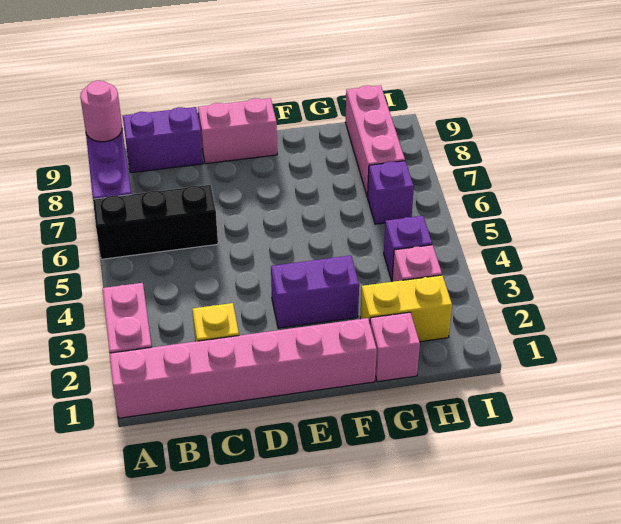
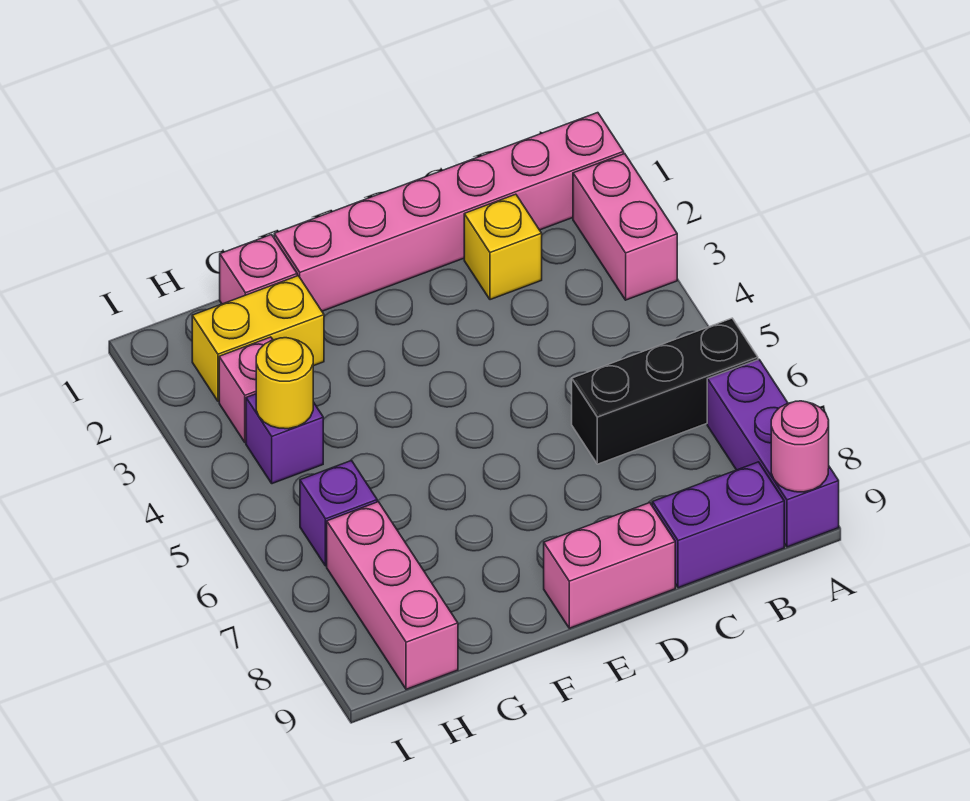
purple 1x2 brick [271,256,359,328] -> none
none -> yellow 1x1 round brick [256,338,313,429]

